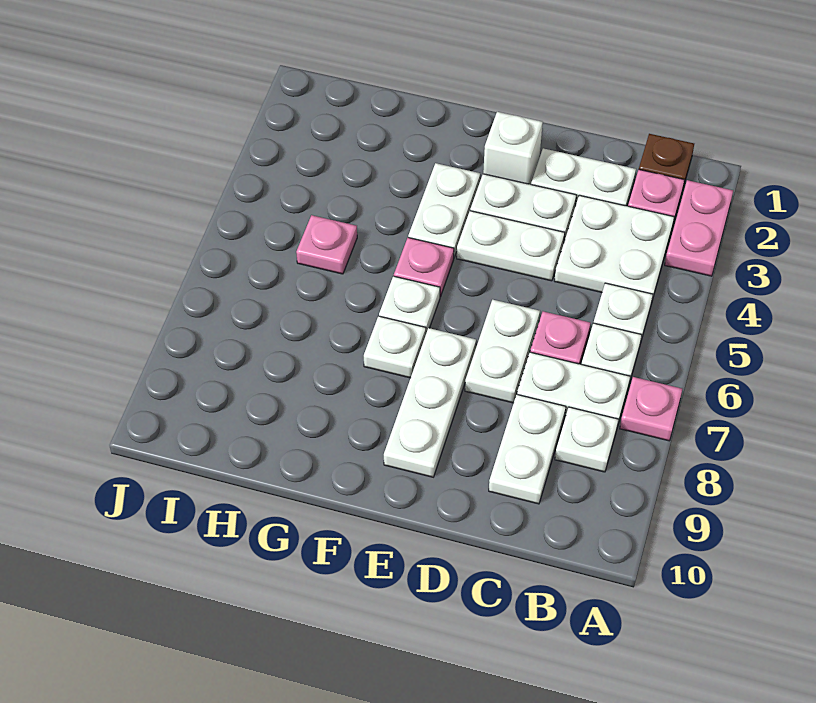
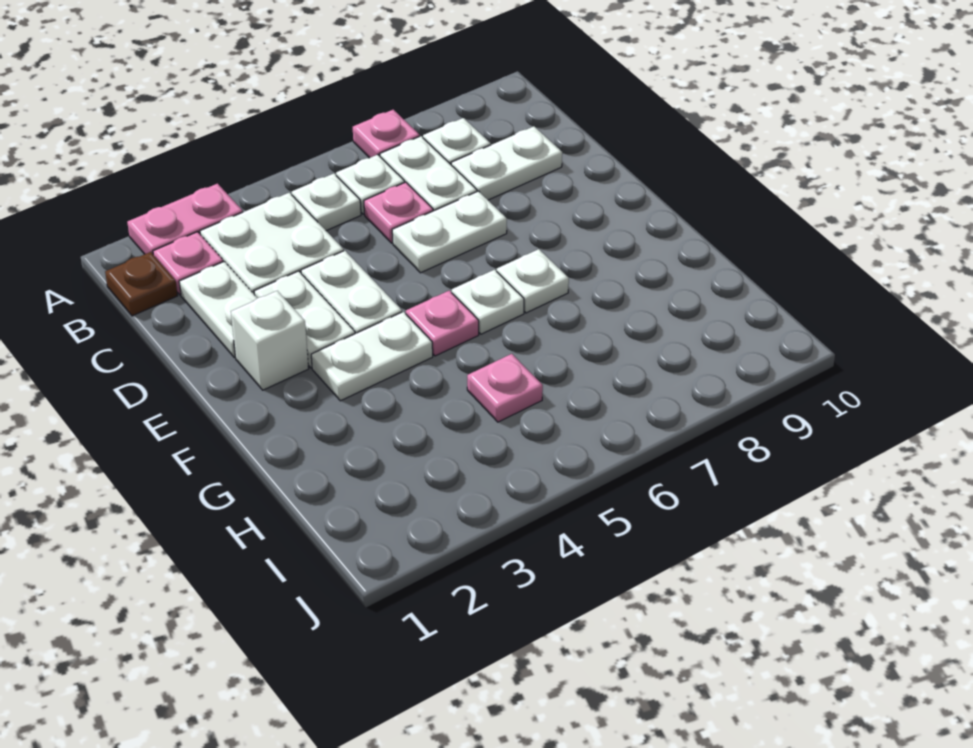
white 1x3 plate [384,328,476,477] -> none

